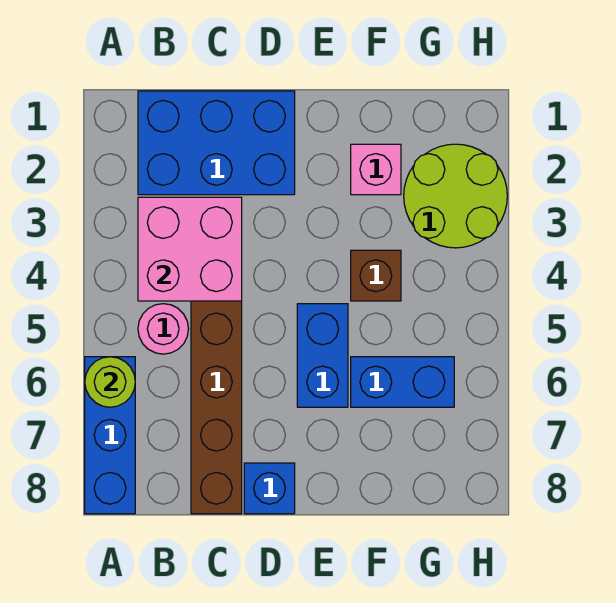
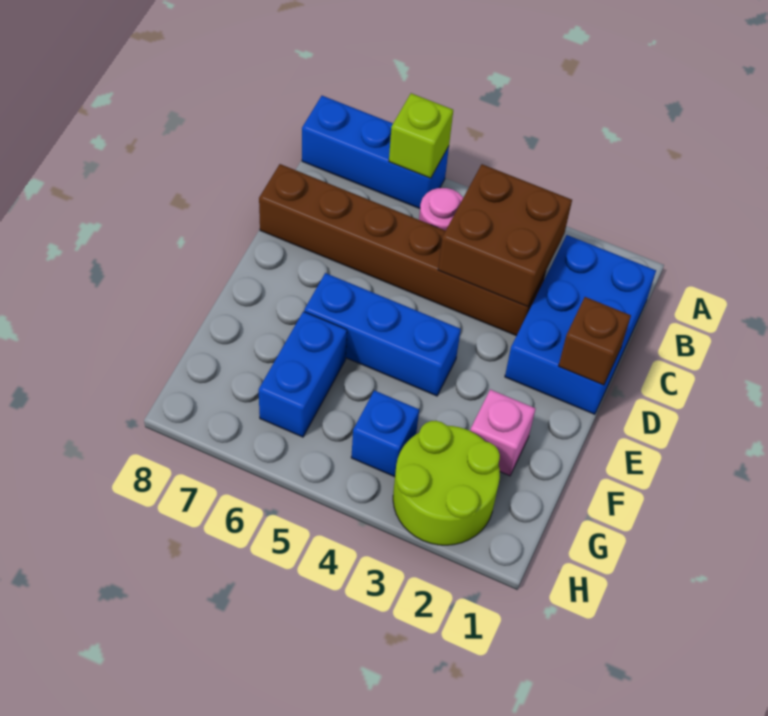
lime 1x1 round brick [85,357,135,407] -> lime 1x1 brick [389,93,453,178]
pink 2x2 brick [138,197,242,301] -> brown 2x2 brick [438,164,572,307]
blue 1x1 brick [244,463,295,514] -> blue 1x1 brick moved to [351,390,419,477]
blue 1x2 brick [297,304,348,407] -> blue 1x3 brick [304,273,461,396]
brown 1x1 brick [351,250,401,301] -> brown 1x1 brick moved to [559,297,631,385]

